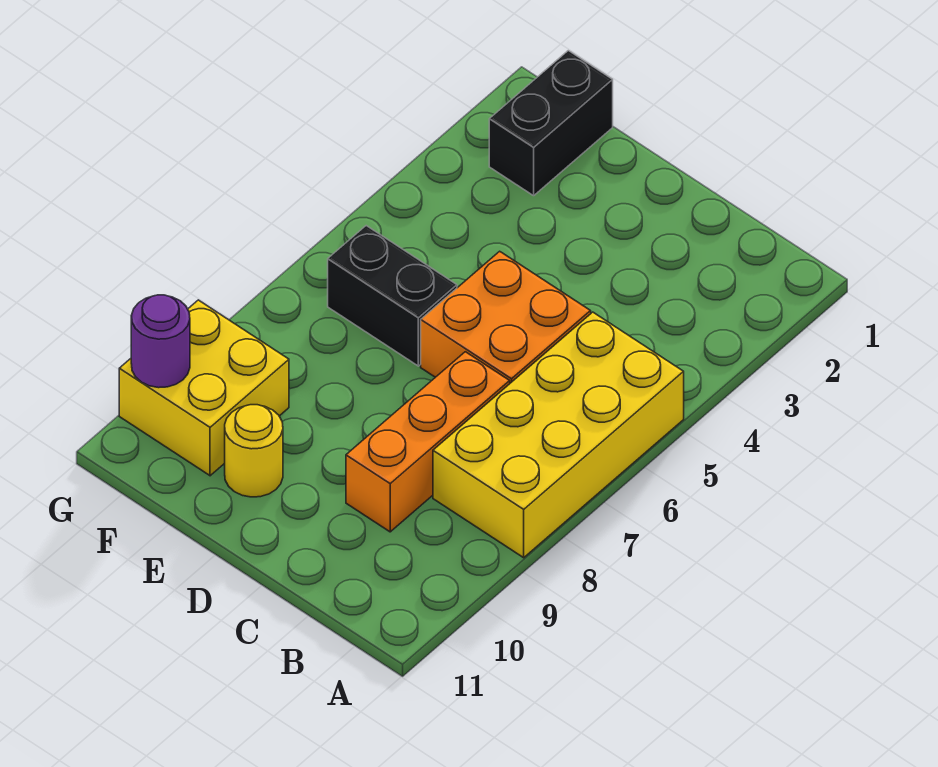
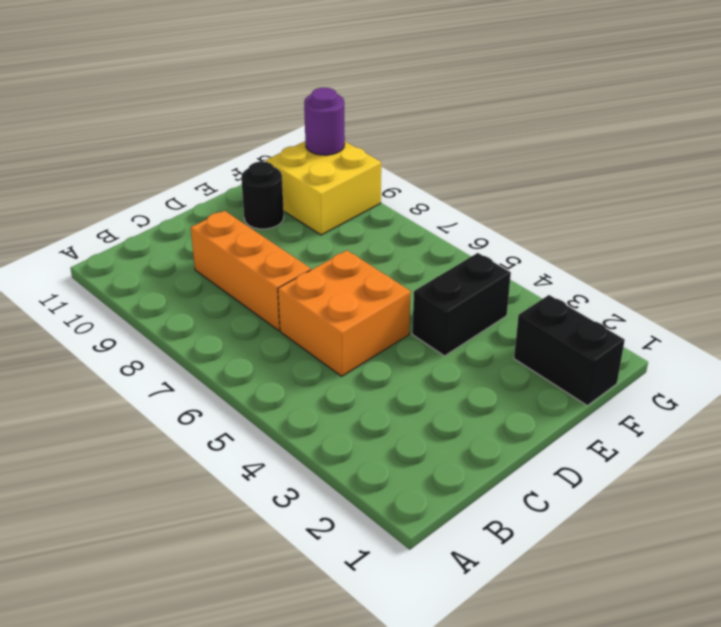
yellow 2x4 brick [433,312,684,558] -> none
black 1x2 brick [328,226,457,366] -> black 1x2 brick moved to [412,253,511,356]
yellow 1x1 round brick [225,405,283,497] -> black 1x1 round brick [241,162,284,229]

